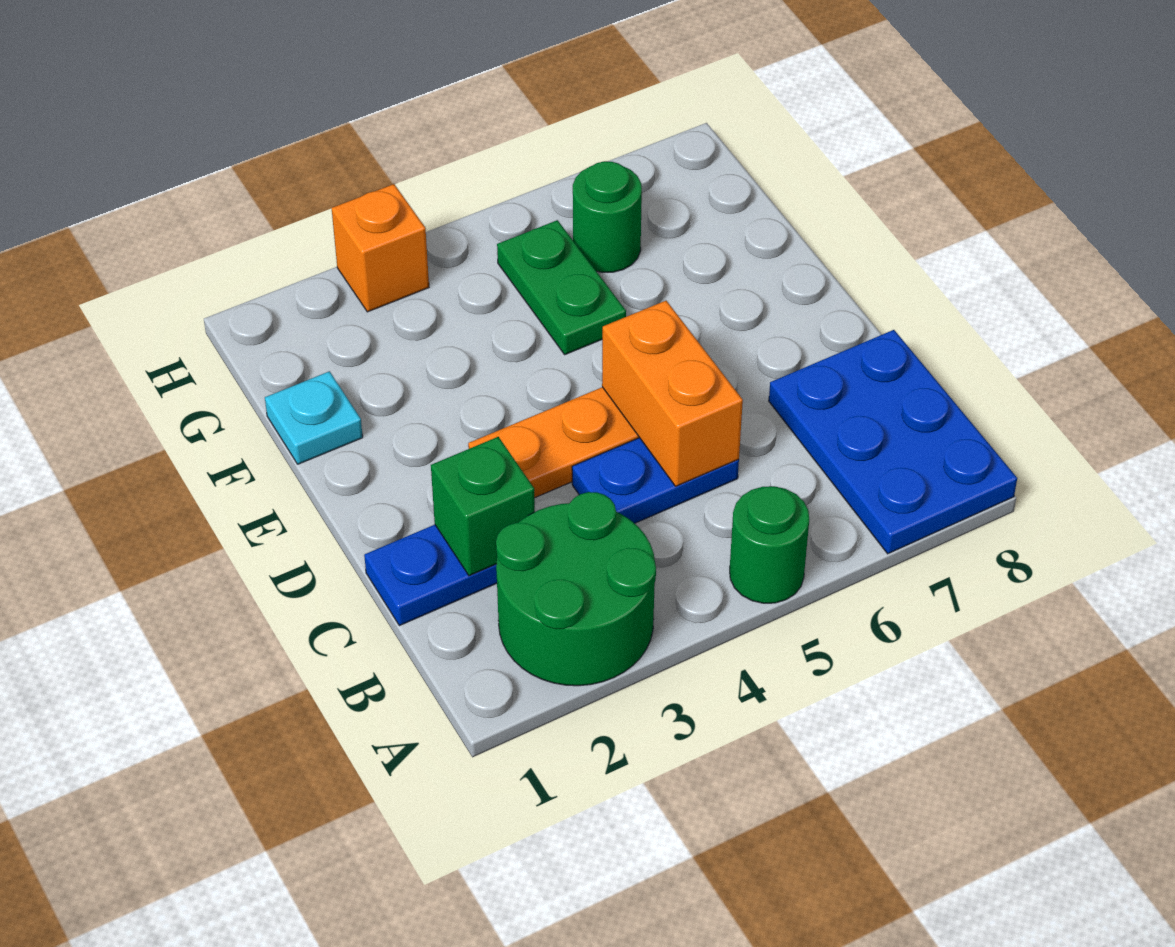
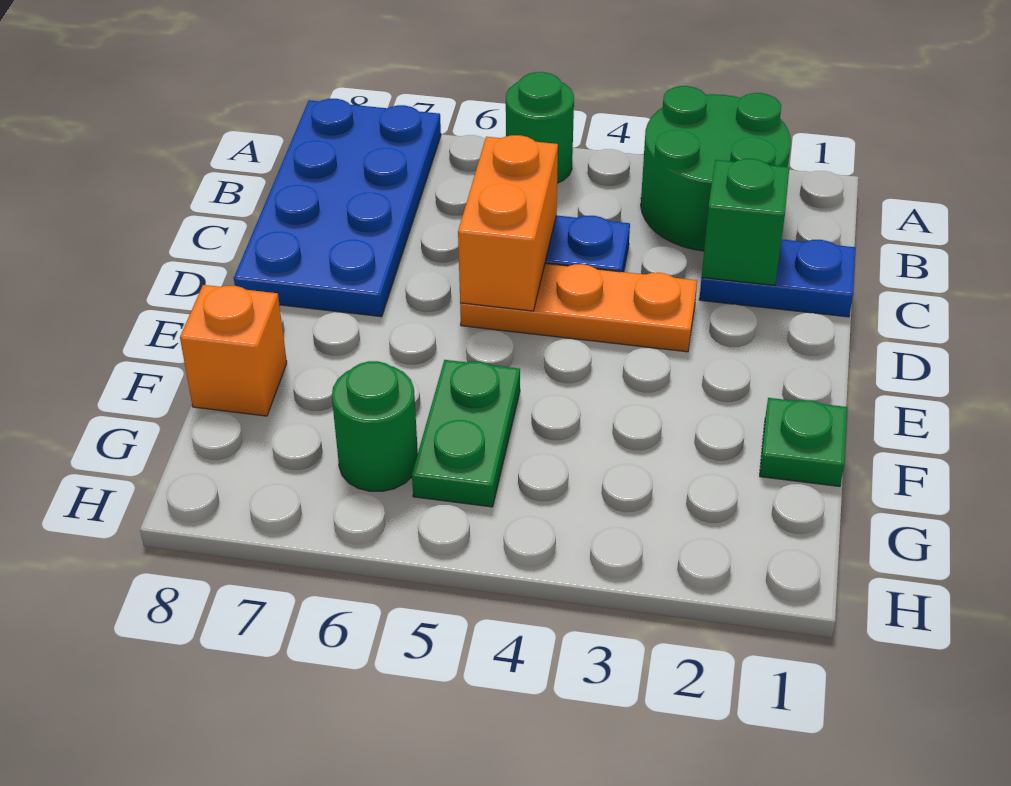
blue 2x3 plate [769,330,1017,554] -> blue 2x4 plate [234,99,441,317]
cyan 1x1 plate [265,371,363,464] -> green 1x1 plate [760,398,847,486]
orange 1x1 brick [332,184,429,312] -> orange 1x1 brick moved to [180,285,287,416]

